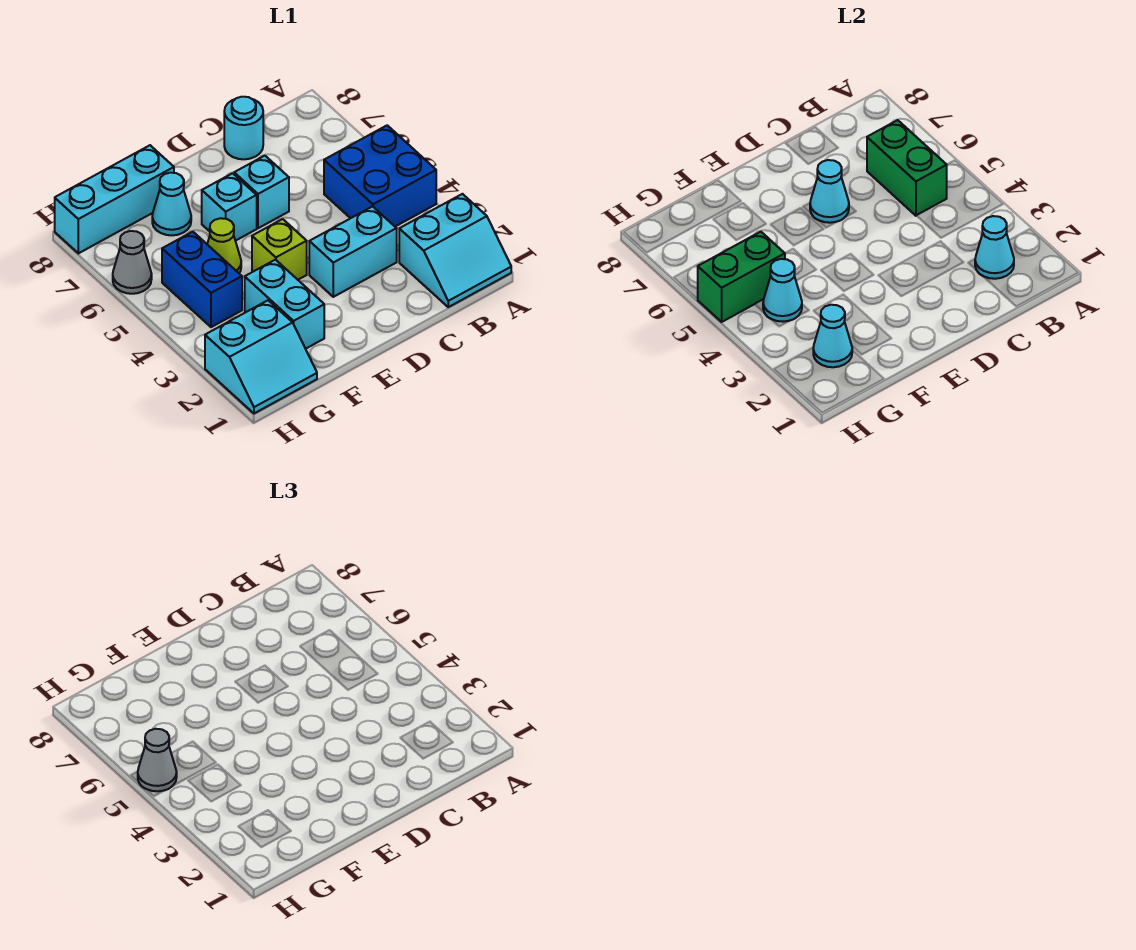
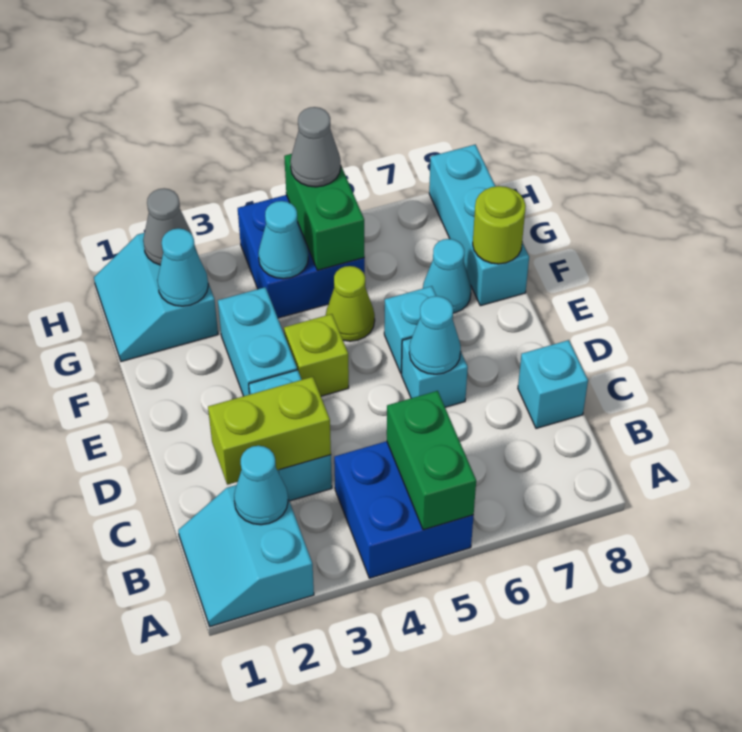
green 1x2 brick [867,120,947,216] -> green 1x2 brick turned to [387,391,476,530]
none -> lime 1x2 brick [208,377,331,485]
cyan 1x1 round brick [224,97,263,159] -> cyan 1x1 brick [518,340,588,428]
cyan 1x2 brick [245,260,324,349] -> cyan 1x2 brick turned to [218,287,297,396]
none -> lime 1x1 round brick [473,186,526,264]
blue 1x2 brick [162,232,242,327] -> blue 2x2 brick [238,195,365,318]
grey 1x1 cone [113,231,152,294] -> grey 1x1 cone moved to [143,188,192,265]

